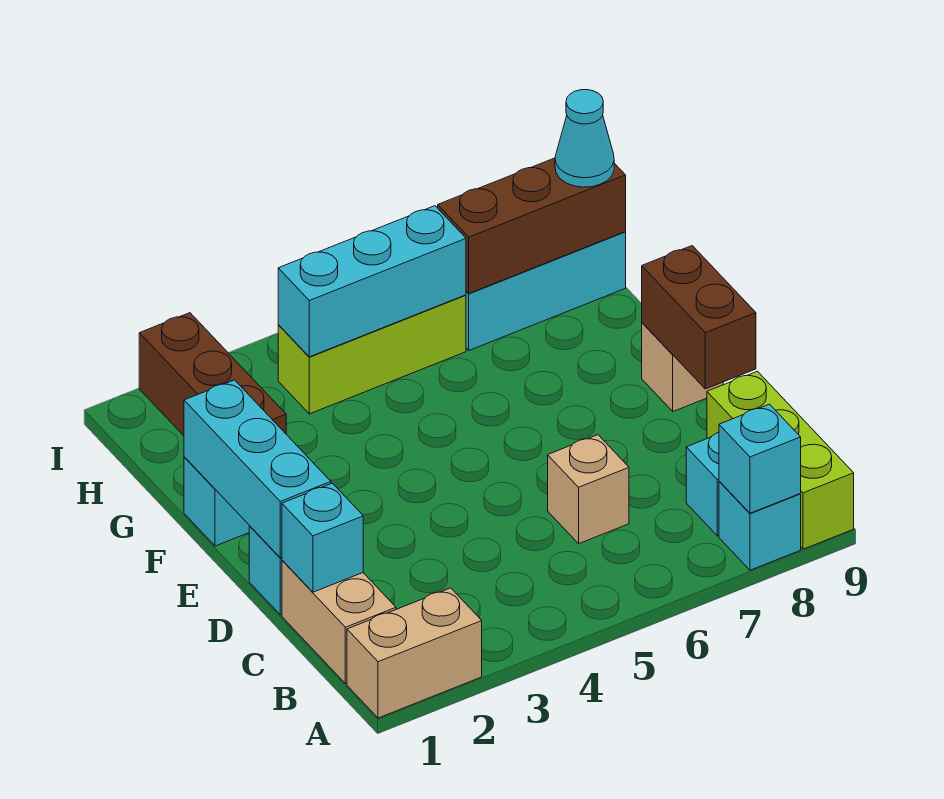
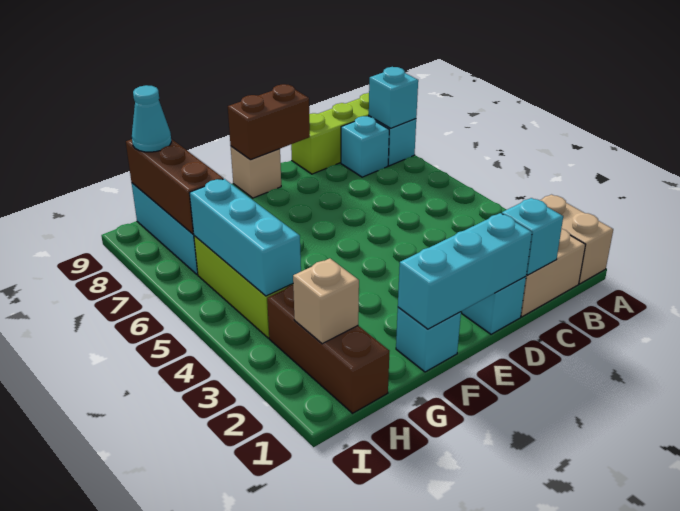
tan 1x1 brick [548,435,629,544] -> tan 1x1 brick moved to [293,258,359,344]
brown 1x3 brick [139,313,286,436] -> brown 1x3 brick turned to [267,285,389,413]

